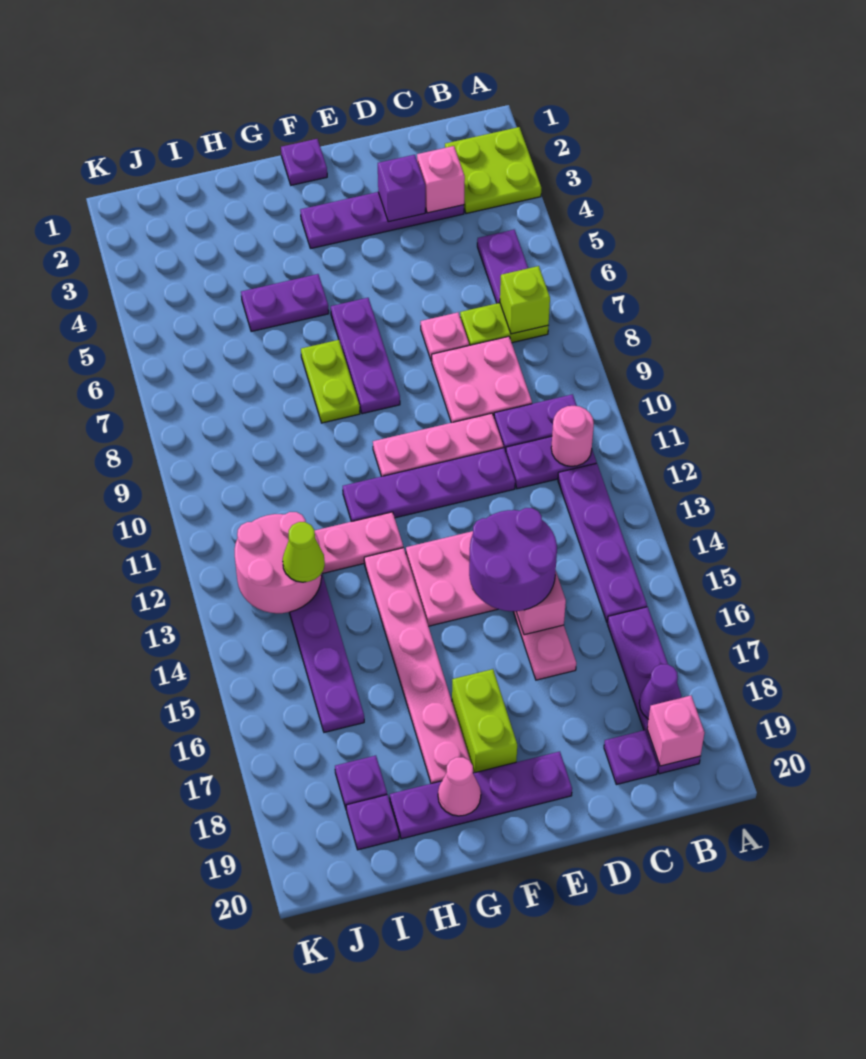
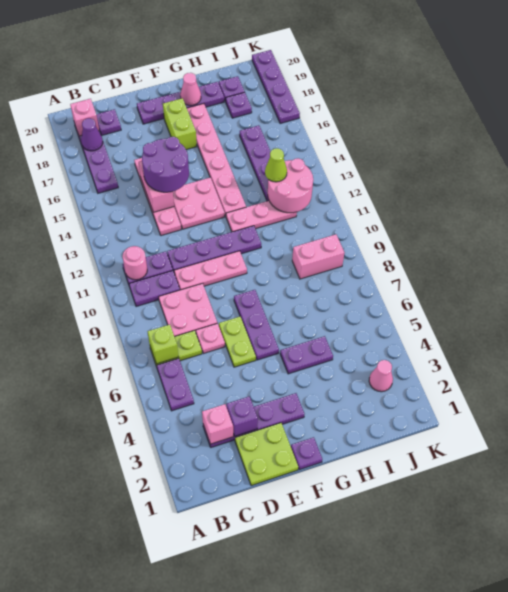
lime 2x2 plate [445,127,541,214] -> lime 2x2 plate moved to [235,423,298,486]
purple 1x4 plate [558,463,647,622] -> purple 1x4 plate moved to [252,50,300,124]
lime 1x2 plate [301,340,360,423] -> lime 1x2 plate moved to [219,317,256,367]
none -> pink 1x2 brick [292,234,344,279]
none -> pink 1x1 cone [369,360,393,392]

